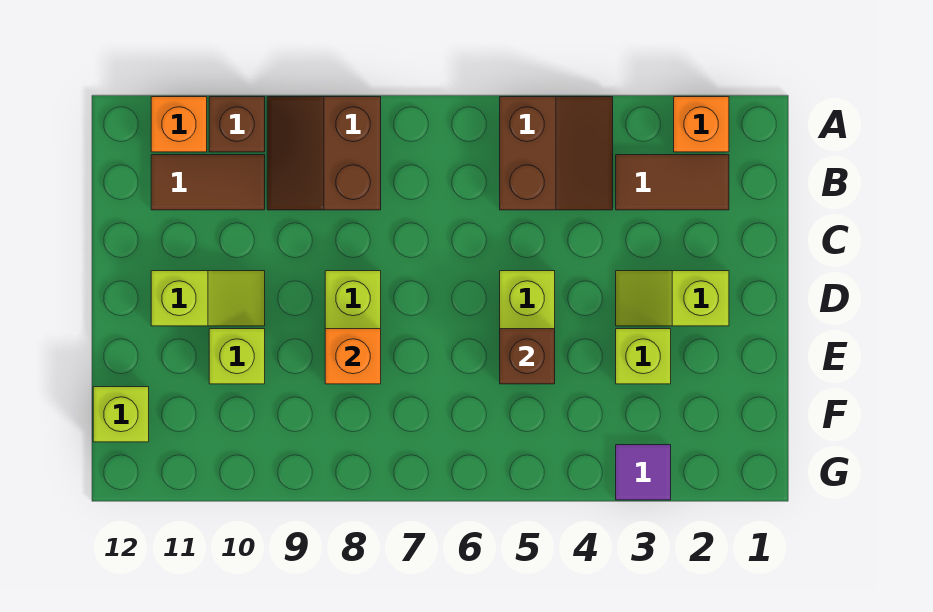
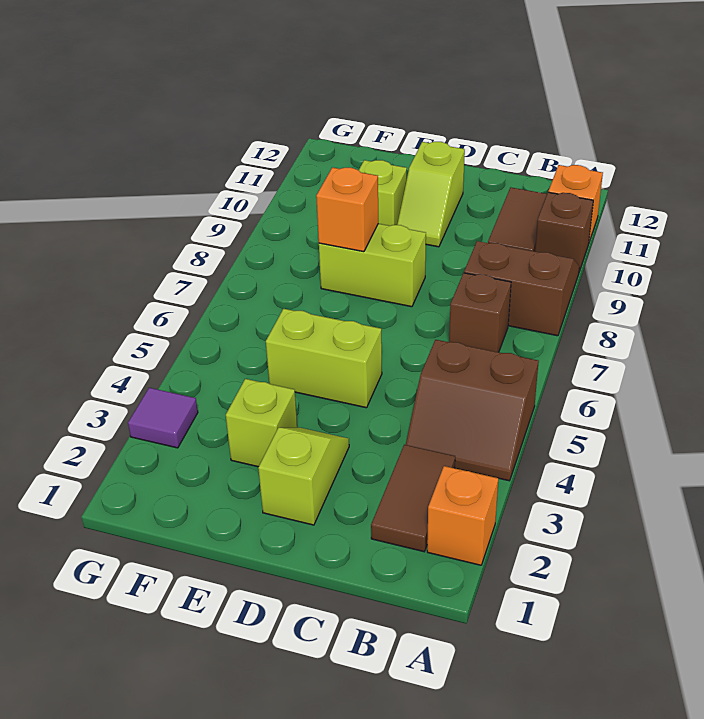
brown 1x1 brick [500,329,555,384] -> brown 1x1 brick moved to [449,273,511,352]
lime 1x1 brick [93,387,149,442] -> none

